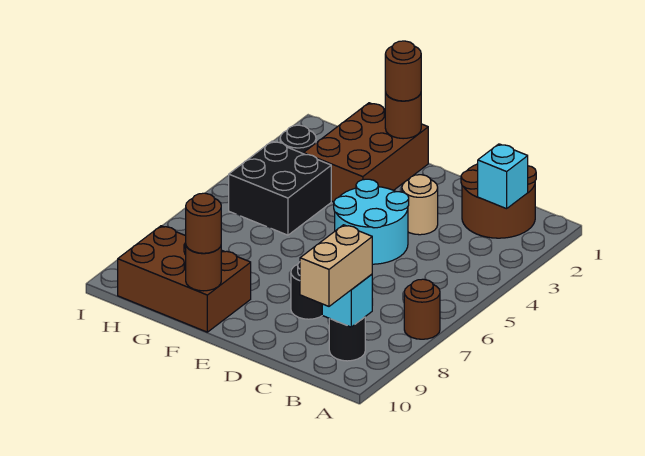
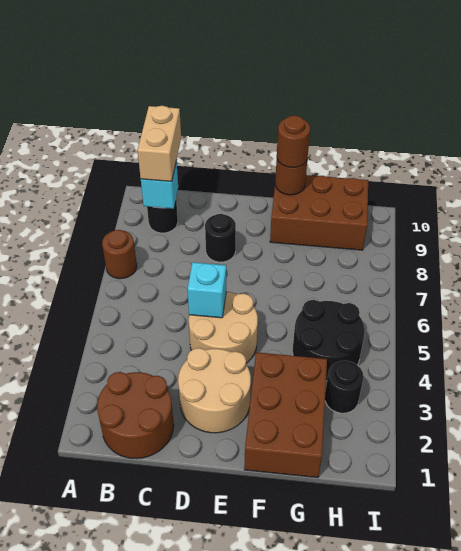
cyan 1x1 brick [478,144,528,209] -> cyan 1x1 brick moved to [188,262,226,318]
tan 1x1 round brick [402,175,438,235] -> tan 2x2 round brick [178,348,251,433]
cyan 2x2 round brick [334,179,409,264] -> tan 2x2 round brick [189,292,258,363]
brown 1x1 round brick [385,92,421,139] -> none
brown 1x1 round brick [385,41,421,101] -> none
black 2x2 brick [229,141,331,235] -> black 2x2 round brick [293,300,365,381]

